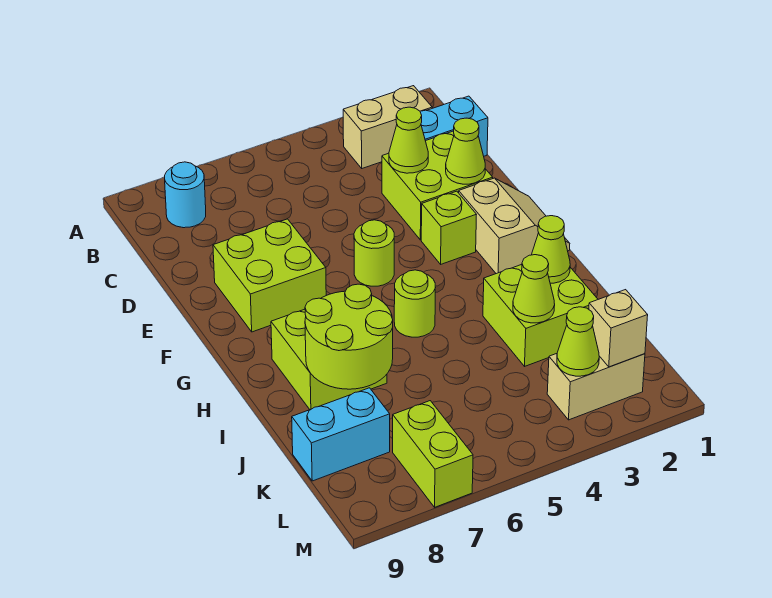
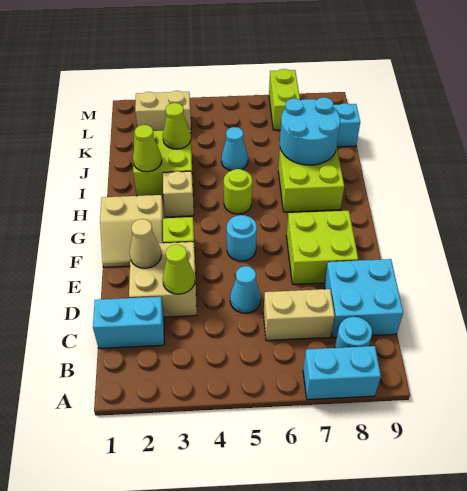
none -> cyan 1x2 brick [303,346,381,400]
tan 1x2 brick [343,86,432,168] -> tan 1x2 brick moved to [263,289,335,341]
none -> cyan 2x2 brick [324,259,403,337]
lime 2x2 brick [382,131,493,240] -> tan 2x2 brick [129,242,197,317]
none -> cyan 1x1 cone [230,266,261,313]
lime 1x1 cone [446,118,485,184] -> tan 1x1 cone [130,219,161,268]
tan 2x2 slope [459,178,570,274] -> tan 2x2 slope turned to [100,195,164,267]
lime 1x1 round brick [354,220,394,286] -> cyan 1x1 round brick [227,215,257,261]
lime 2x2 round brick [305,284,393,389] -> cyan 2x2 round brick [280,97,340,165]
none -> cyan 1x1 cone [221,127,248,171]
tan 1x1 brick [589,290,648,367] -> tan 1x1 brick moved to [163,171,194,217]
lime 1x1 cone [557,307,599,376] -> none

